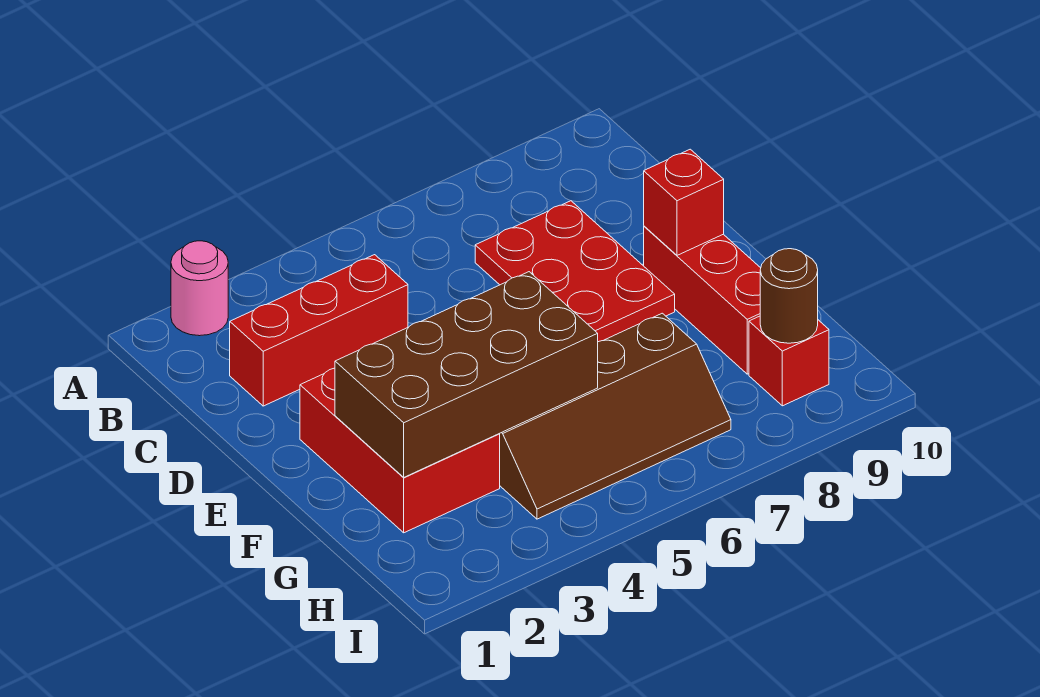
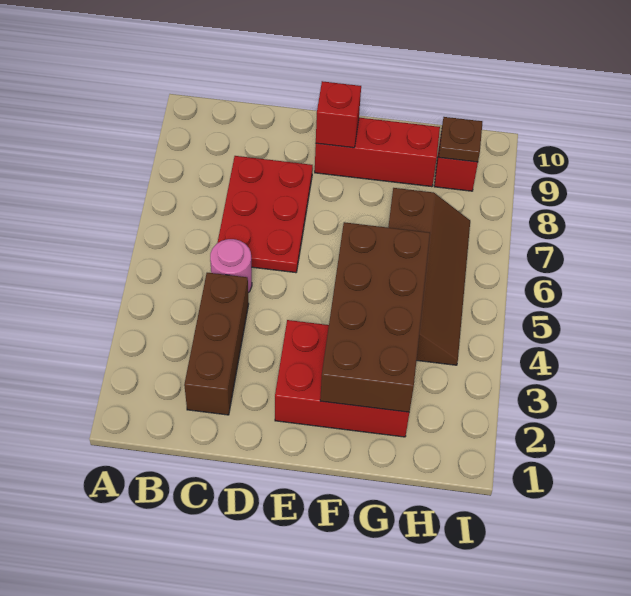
pink 1x1 round brick [171,241,228,336] -> pink 1x1 round brick moved to [210,239,252,293]
red 1x3 brick [230,255,408,406] -> brown 1x3 brick [184,273,249,415]
red 2x3 plate [475,201,675,342] -> red 2x3 plate turned to [218,156,313,273]
brown 1x1 round brick [760,249,818,343] -> brown 1x1 plate [439,117,482,162]

